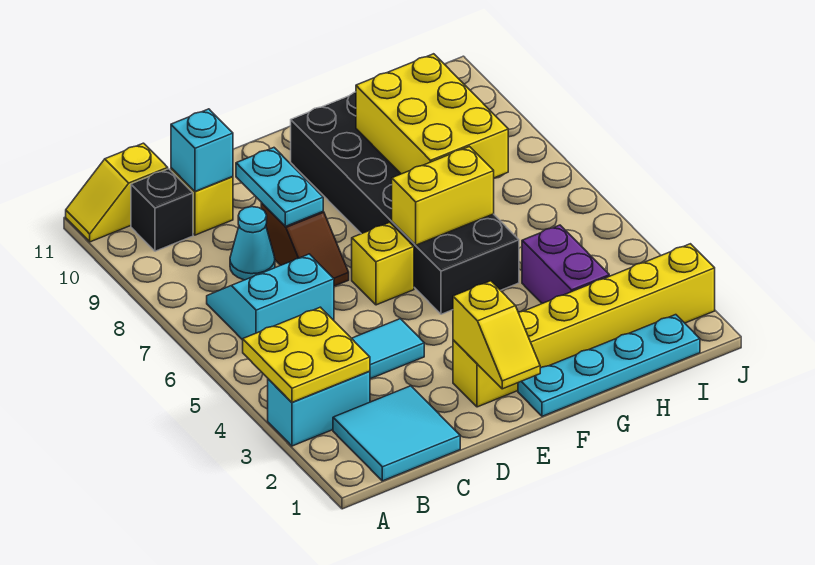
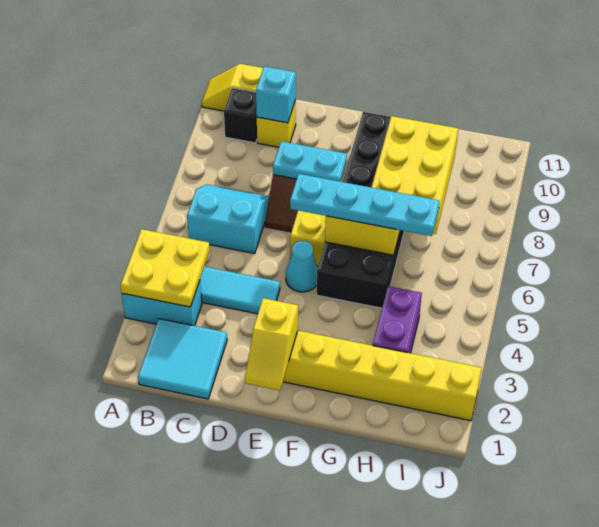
cyan 1x1 cone [230,207,275,280] -> cyan 1x1 cone moved to [286,240,318,292]
cyan 1x2 plate [236,148,323,226] -> cyan 1x2 plate turned to [273,141,347,182]
cyan 1x4 plate [518,315,700,416] -> cyan 1x4 plate moved to [290,174,440,236]

